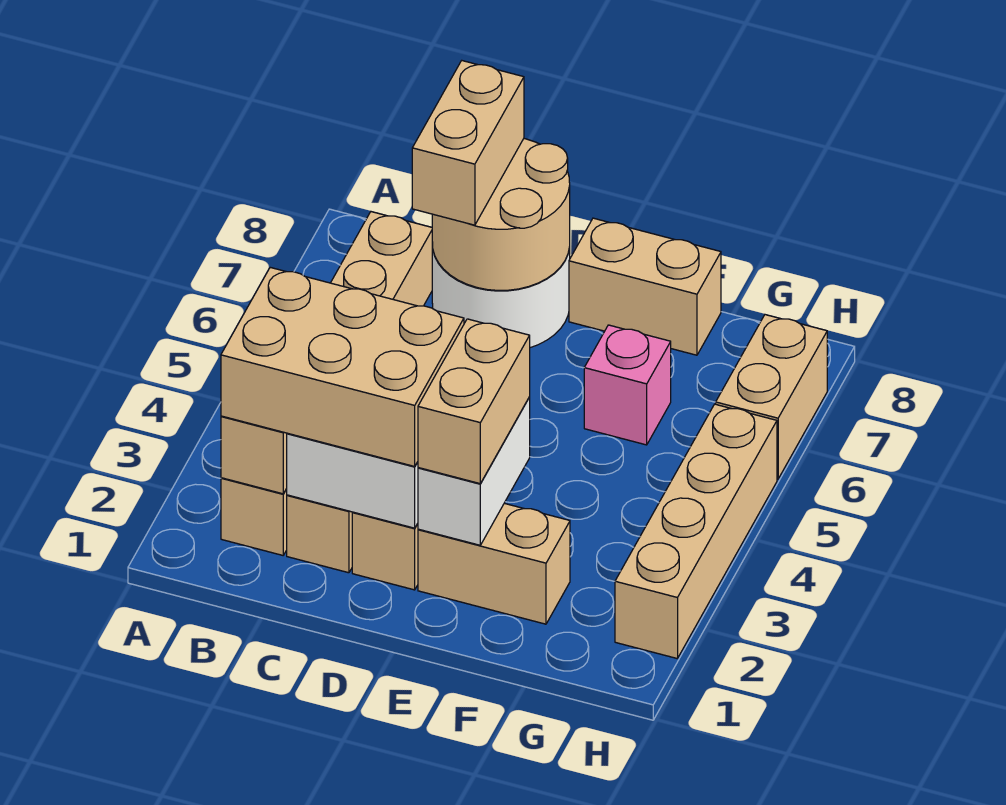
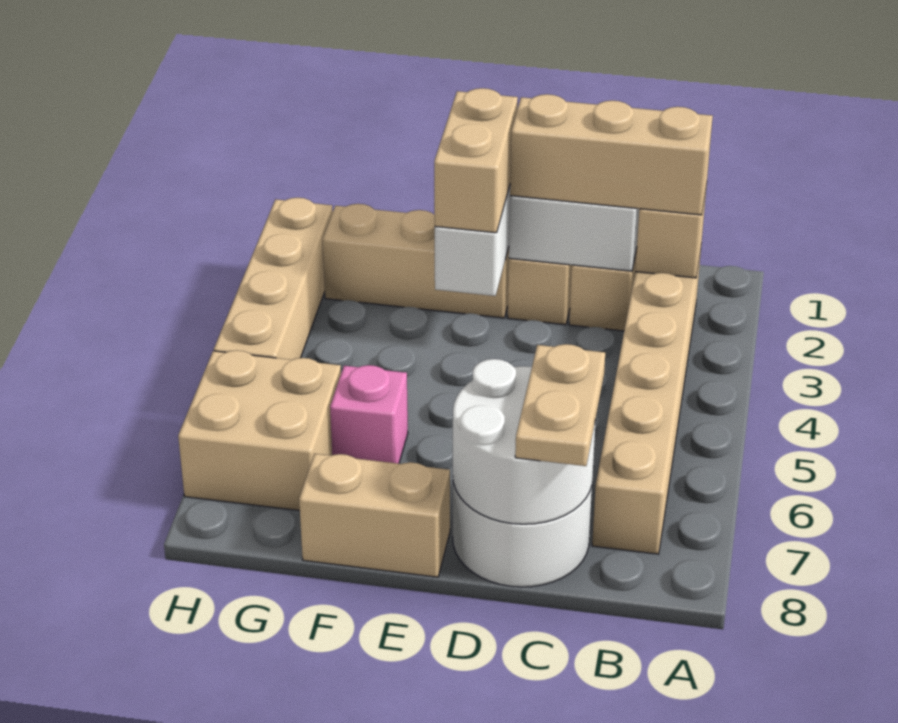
tan 2x3 brick [221,267,464,466] -> tan 1x3 brick [510,94,713,215]
tan 2x2 round brick [432,139,570,290] -> white 2x2 round brick [453,359,596,524]
tan 1x2 brick [412,61,524,225] -> tan 1x2 plate [515,344,605,466]
tan 1x2 brick [418,503,570,624] -> tan 1x3 brick [323,204,509,318]
tan 1x2 brick [716,315,827,479] -> tan 2x2 brick [178,350,341,511]

